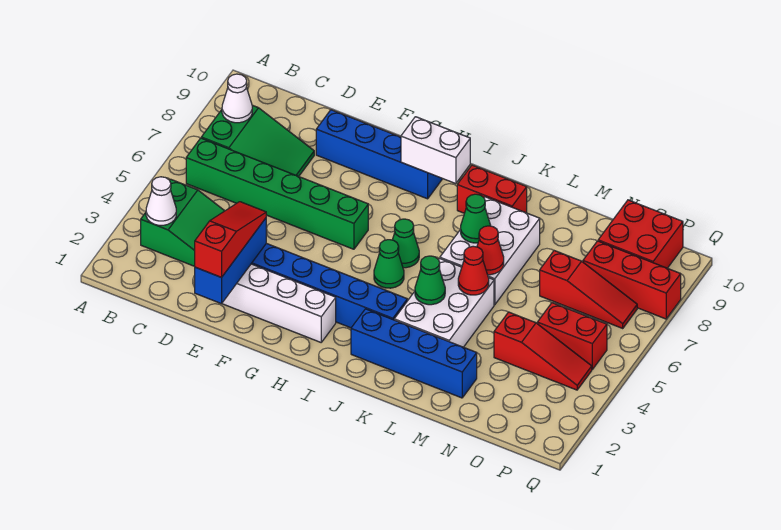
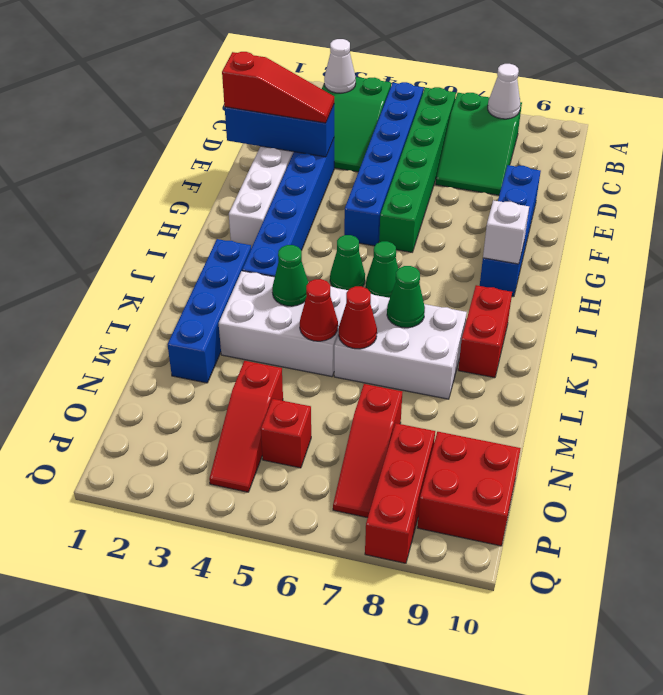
none -> blue 1x6 brick [344,82,423,246]
white 1x2 brick [401,117,470,184] -> white 1x1 brick [483,200,529,264]
red 1x2 brick [537,303,607,369] -> red 1x1 brick [261,399,311,468]

